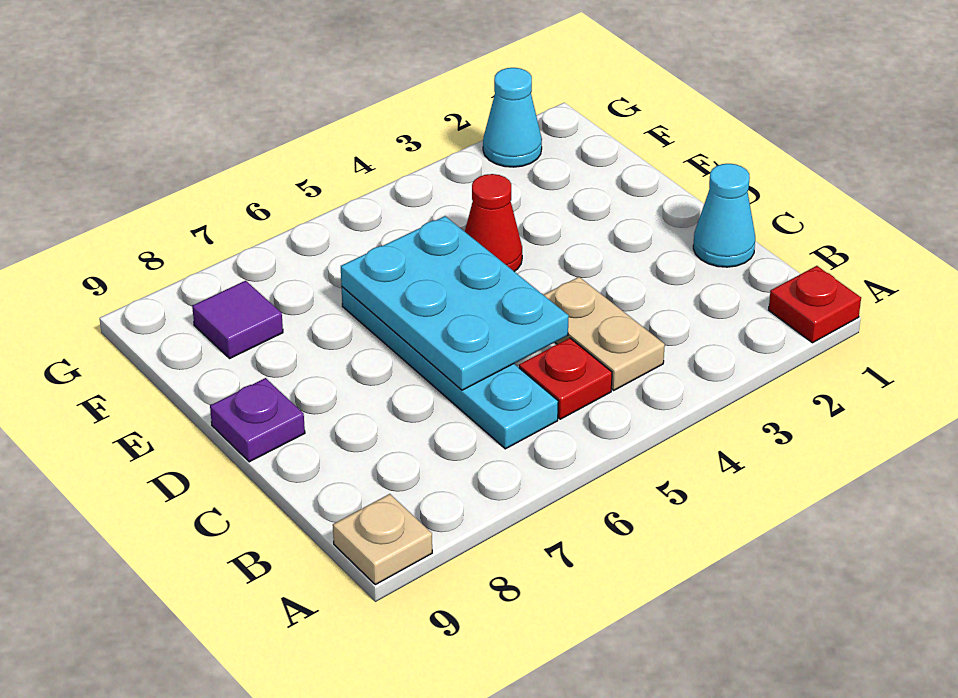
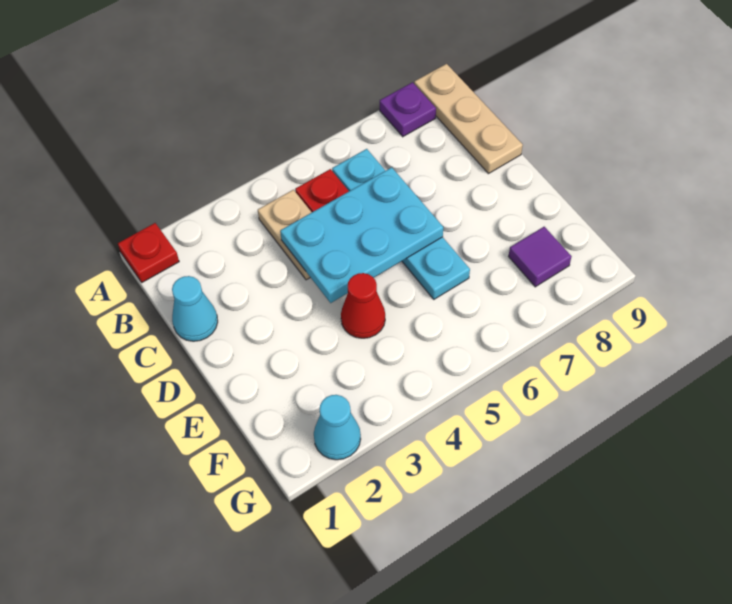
tan 1x1 plate [333,494,432,585] -> tan 1x3 plate [414,64,523,174]
cyan 2x3 plate [341,216,569,390] -> cyan 2x3 plate turned to [280,167,443,303]
purple 1x1 plate [210,378,305,462] -> purple 1x1 plate moved to [380,82,436,137]

